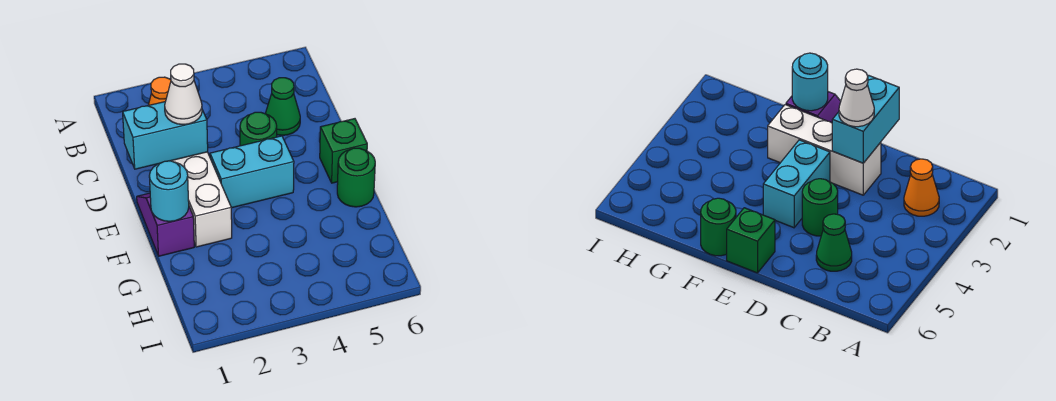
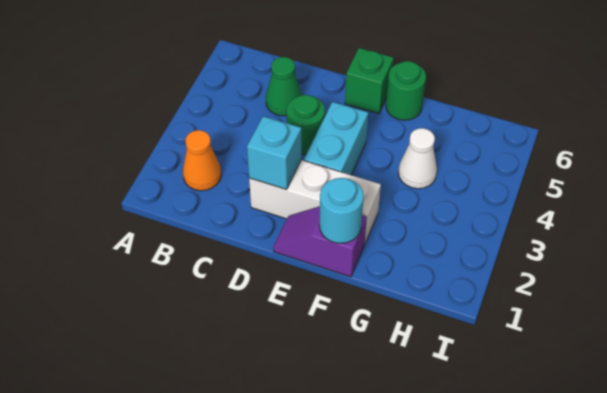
cyan 1x2 brick [123,102,208,169] -> cyan 1x1 brick [247,116,301,190]
white 1x1 cone [165,64,202,125] -> white 1x1 cone moved to [398,128,437,189]

